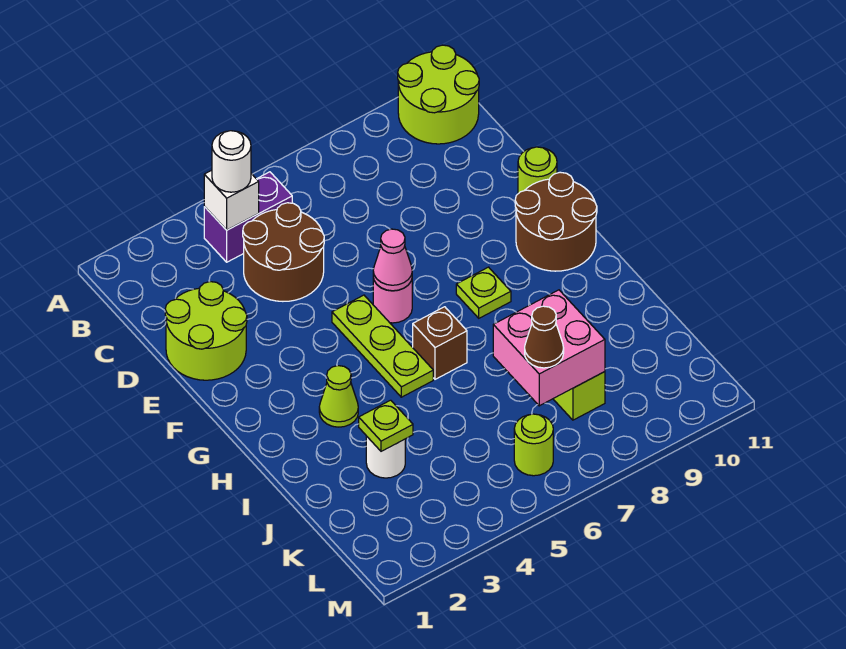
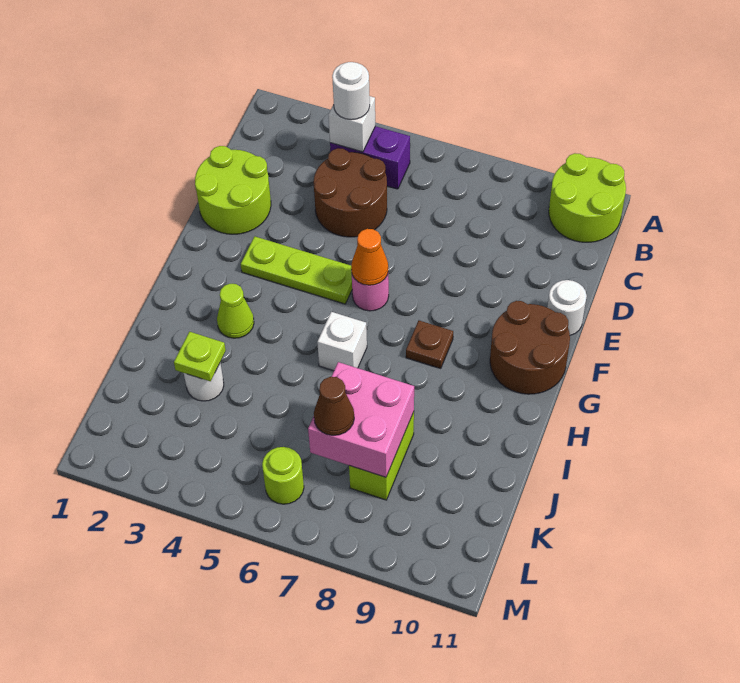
lime 1x1 round brick [518,147,557,194] -> white 1x1 round brick [547,280,587,335]
lime 1x3 plate [332,295,433,397] -> lime 1x3 plate turned to [241,236,352,304]
pink 1x1 cone [373,229,412,291] -> orange 1x1 cone [351,229,388,285]
lime 1x1 plate [456,267,511,318] -> brown 1x1 plate [406,321,453,369]
brown 1x1 brick [413,307,467,379] -> white 1x1 brick [317,312,367,371]

